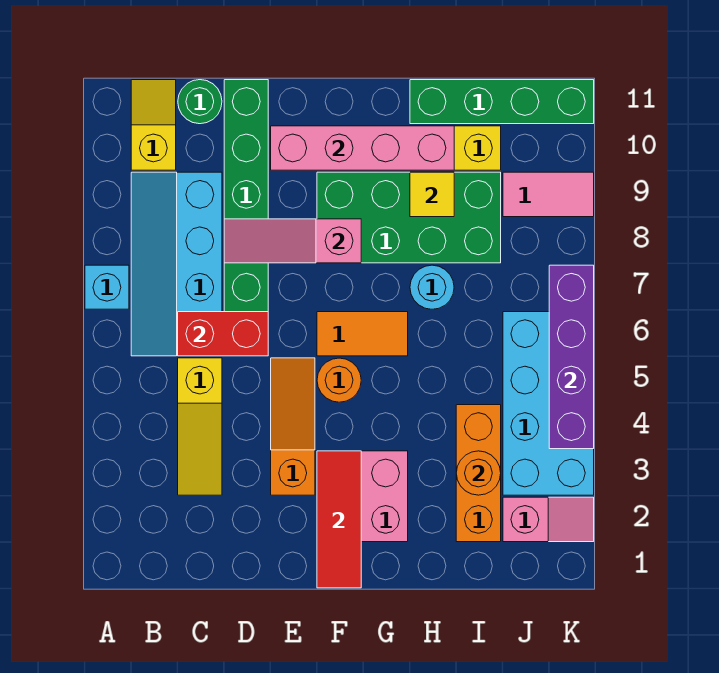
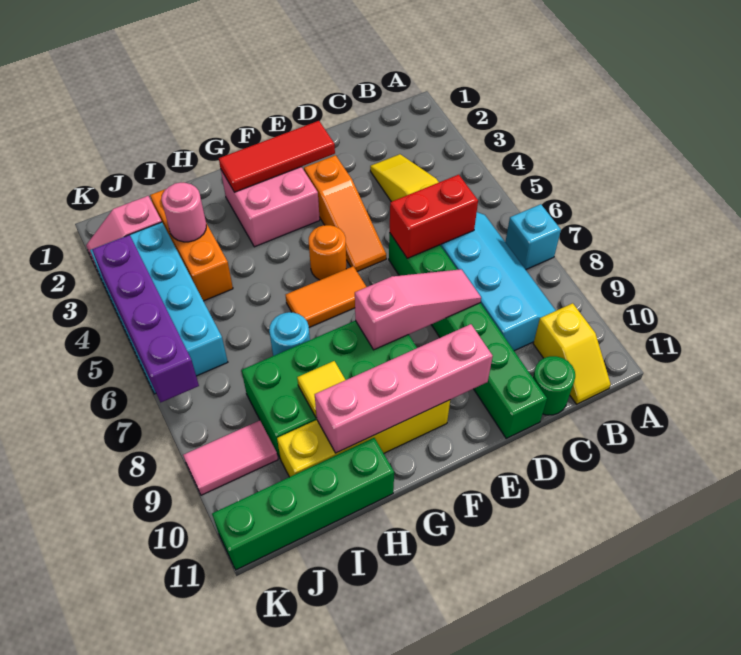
red 1x3 tile [317,451,361,588] -> red 1x3 tile turned to [219,121,335,192]
orange 1x1 round brick [456,451,501,495] -> pink 1x1 round brick [161,183,206,242]

